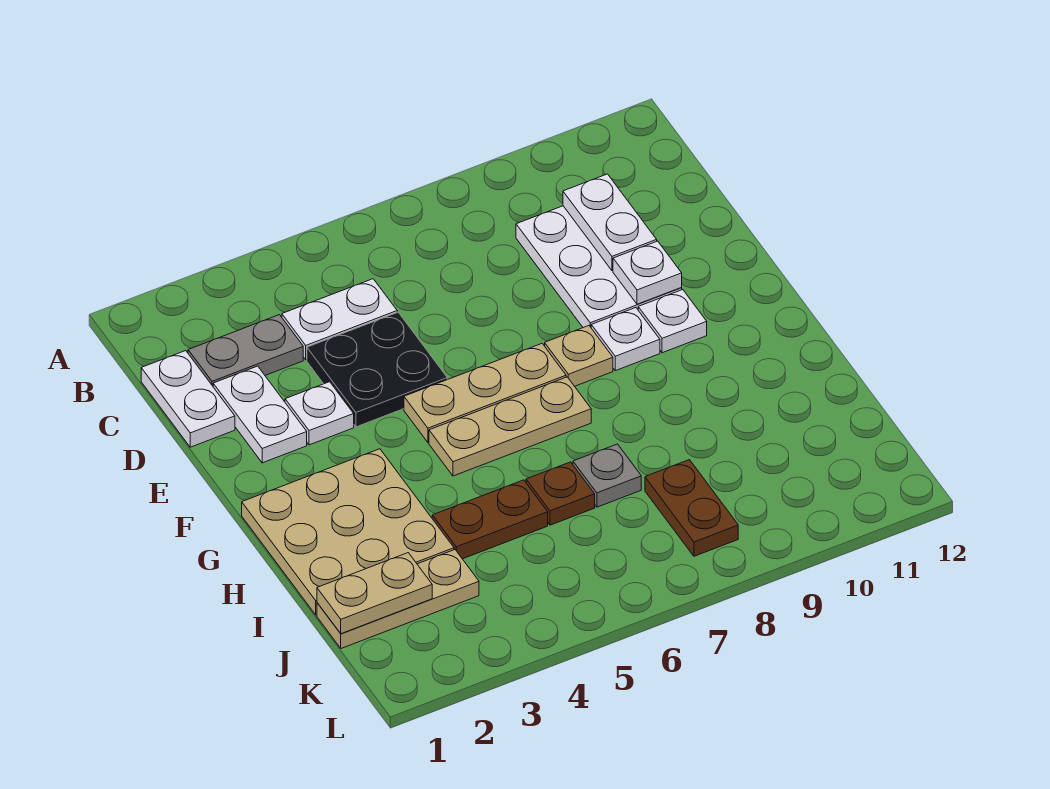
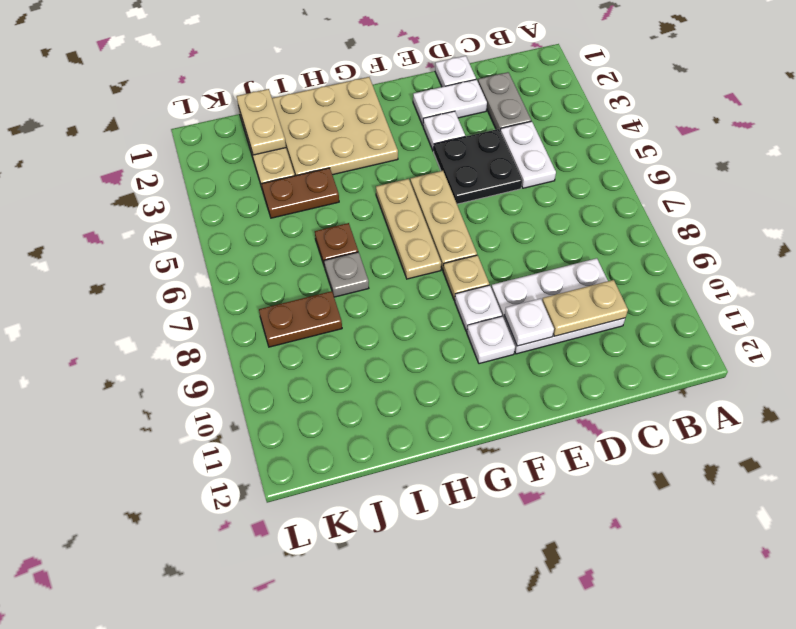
white 1x2 plate [141,351,235,447] -> white 1x1 plate [435,56,476,87]
white 1x2 plate [563,174,657,271] -> tan 1x2 plate [542,280,628,336]
brown 1x2 plate [432,480,548,559] -> brown 1x2 plate turned to [262,168,339,218]

